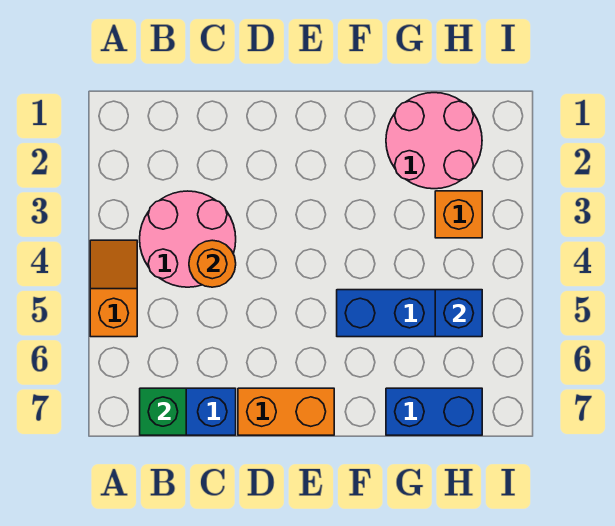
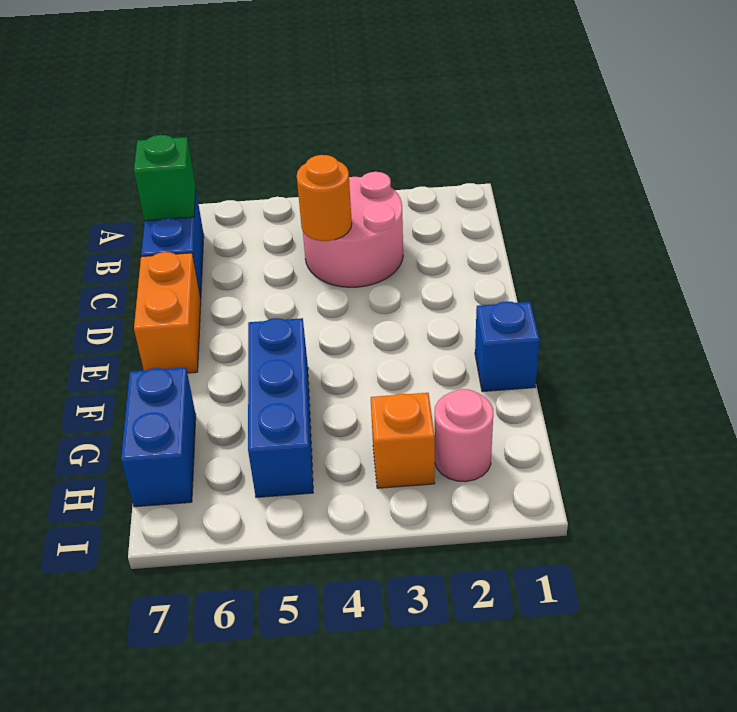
orange 1x2 slope [90,240,137,337] -> none
pink 2x2 round brick [386,93,482,189] -> pink 1x1 round brick [435,389,493,482]
blue 1x1 brick [435,290,482,337] -> blue 1x1 brick moved to [475,301,540,392]

